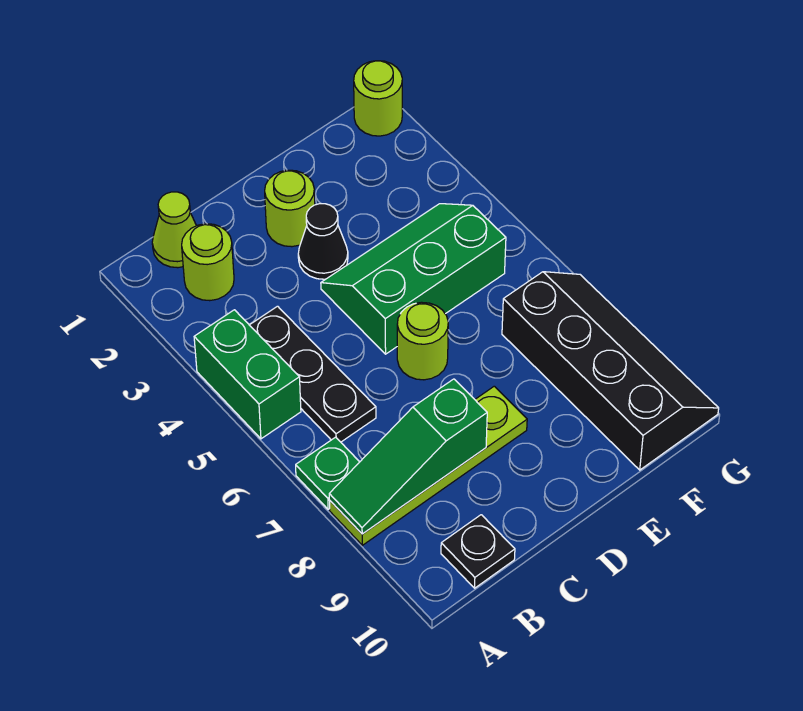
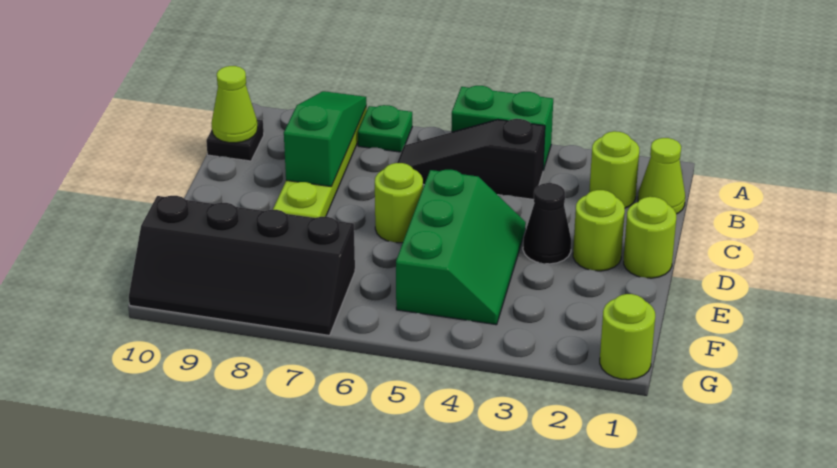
black 1x3 plate [250,306,376,442] -> black 1x3 slope [397,119,545,200]
none -> lime 1x1 cone [212,66,258,143]
none -> lime 1x1 round brick [624,197,676,278]

